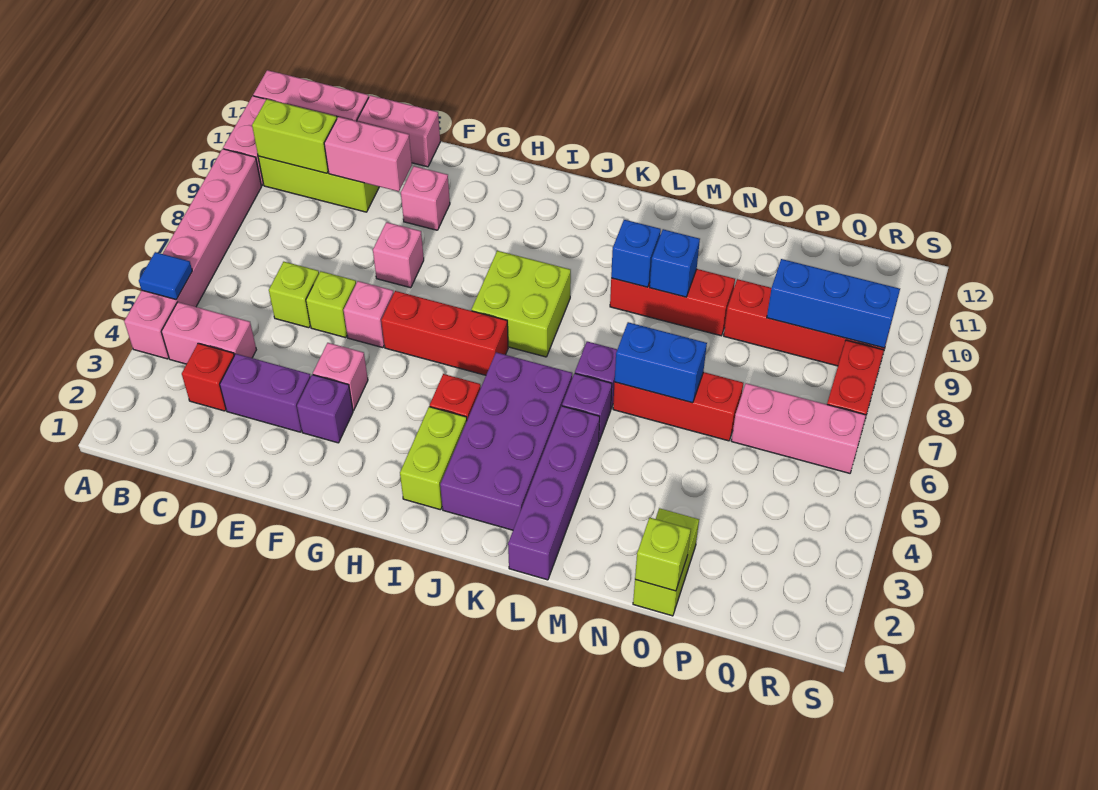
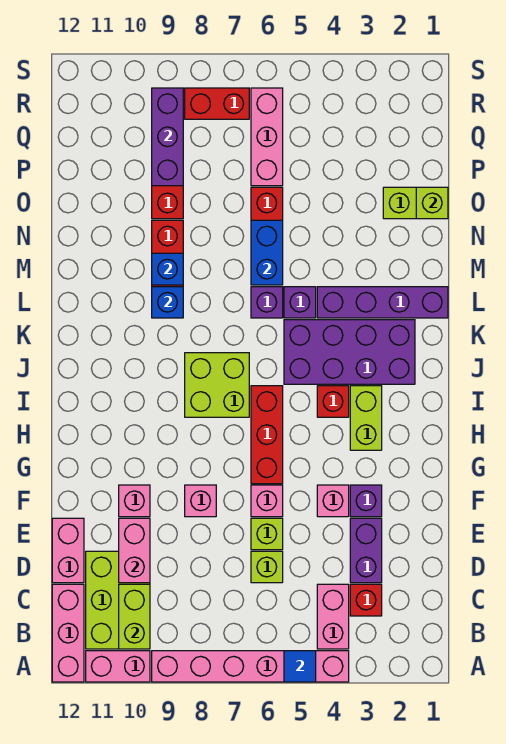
lime 1x2 brick [400,407,467,510] -> lime 1x2 brick turned to [350,386,382,450]
blue 1x3 brick [767,259,900,348] -> purple 1x3 brick [152,88,183,186]

